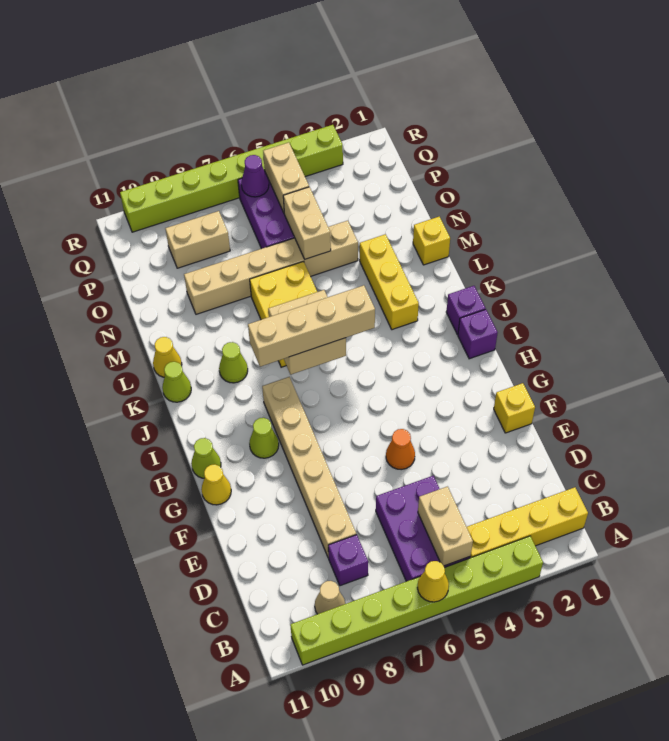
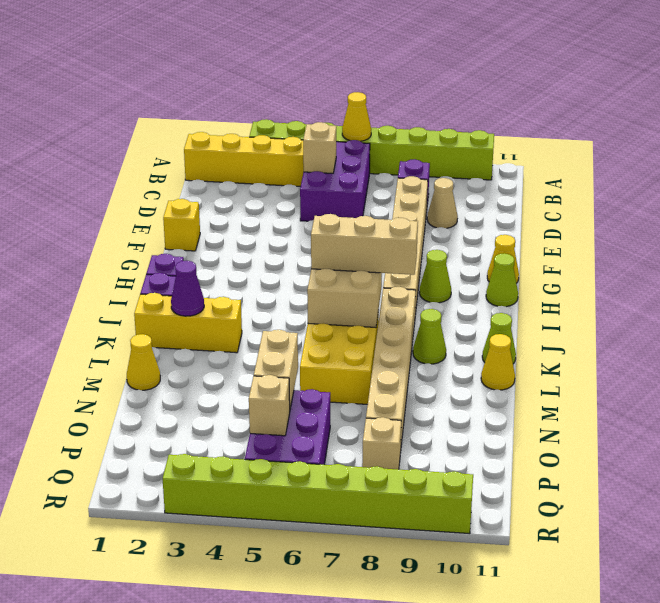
tan 1x2 brick [418,487,473,566] -> tan 1x1 brick [303,122,336,173]
tan 1x1 cone [315,581,345,614] -> tan 1x1 cone moved to [427,178,458,228]
orange 1x1 cone [386,429,415,470] -> none
tan 1x4 brick [248,285,375,367] -> tan 1x3 brick [311,214,418,275]
yellow 1x3 brick [360,234,419,330] -> yellow 1x3 brick turned to [134,293,242,353]
yellow 1x1 brick [413,217,450,265] -> yellow 1x1 cone [127,334,160,390]
tan 1x6 brick [184,221,358,314] -> tan 1x6 brick turned to [366,287,416,453]
tan 1x2 brick [263,142,309,213] -> tan 1x1 brick [249,375,290,436]
tan 1x2 brick [165,211,230,268] -> tan 1x1 brick [362,417,401,470]
purple 1x1 cone [241,155,269,197] -> purple 1x1 cone moved to [171,261,204,316]

